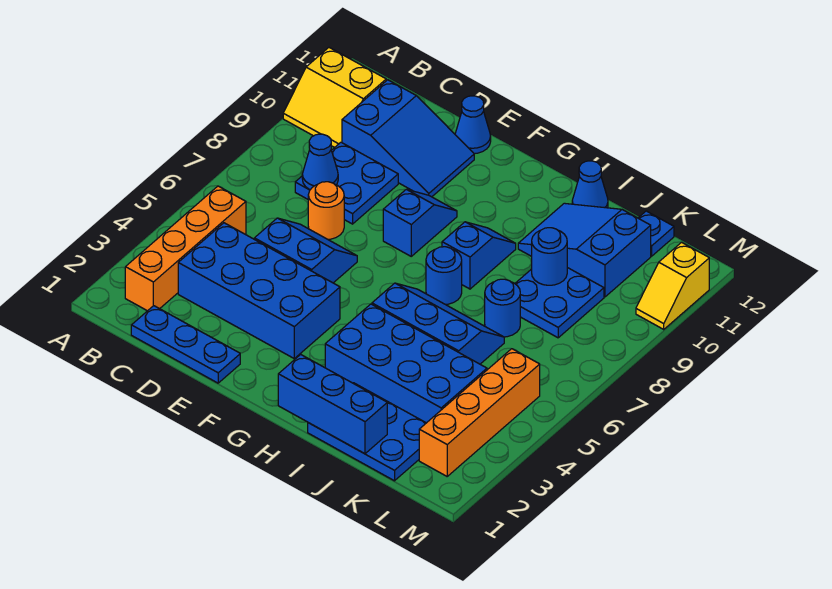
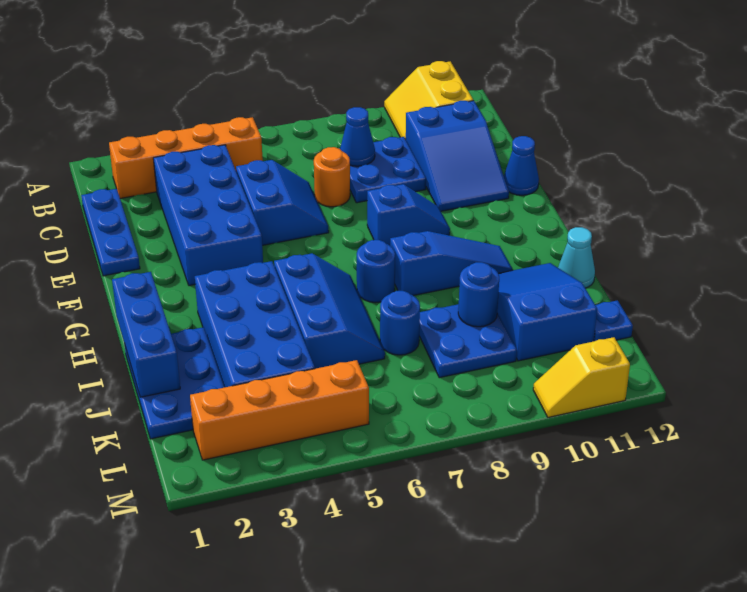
blue 1x2 slope [442,222,516,289] -> blue 1x3 slope [390,231,513,296]
blue 1x1 cone [572,161,608,208] -> cyan 1x1 cone [558,227,595,288]

